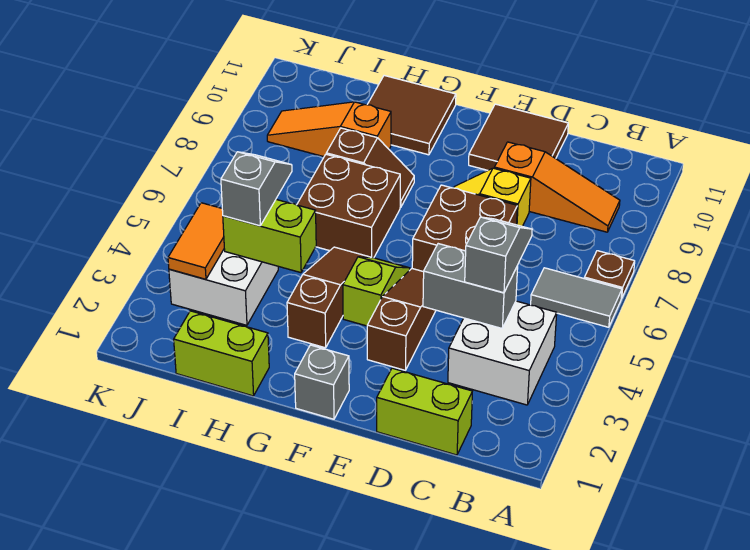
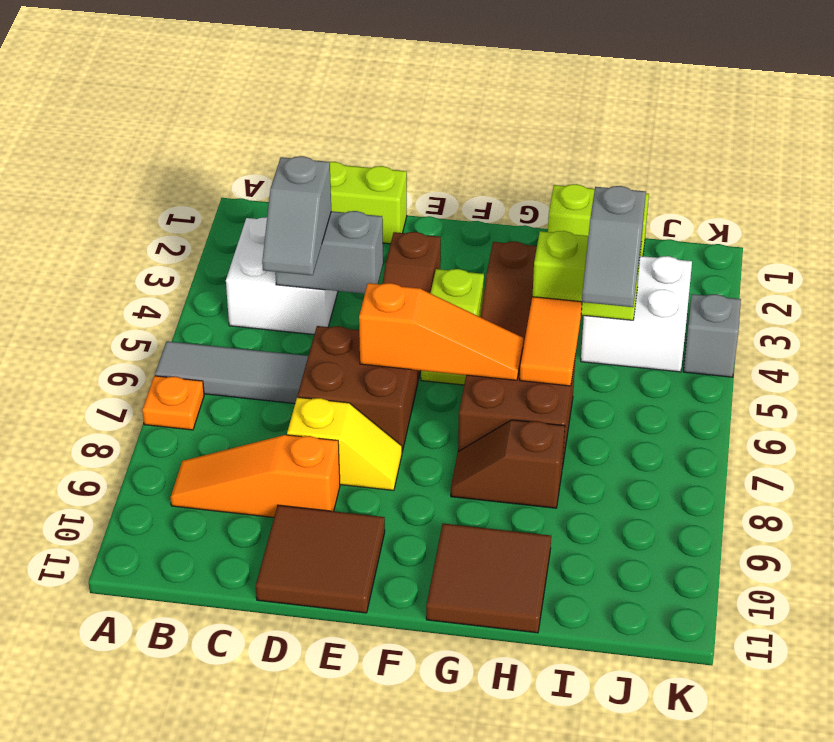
grey 1x2 tile [531,268,622,327] -> grey 1x3 tile [155,341,308,404]
brown 1x1 plate [584,251,635,298] -> orange 1x1 plate [142,376,204,430]
grey 1x1 brick [295,345,349,419] -> grey 1x1 brick moved to [683,294,741,377]
orange 1x3 slope [267,102,391,157] -> orange 1x3 slope moved to [359,283,523,380]
orange 1x2 tile [168,203,224,279] -> orange 1x2 tile moved to [520,297,582,386]

